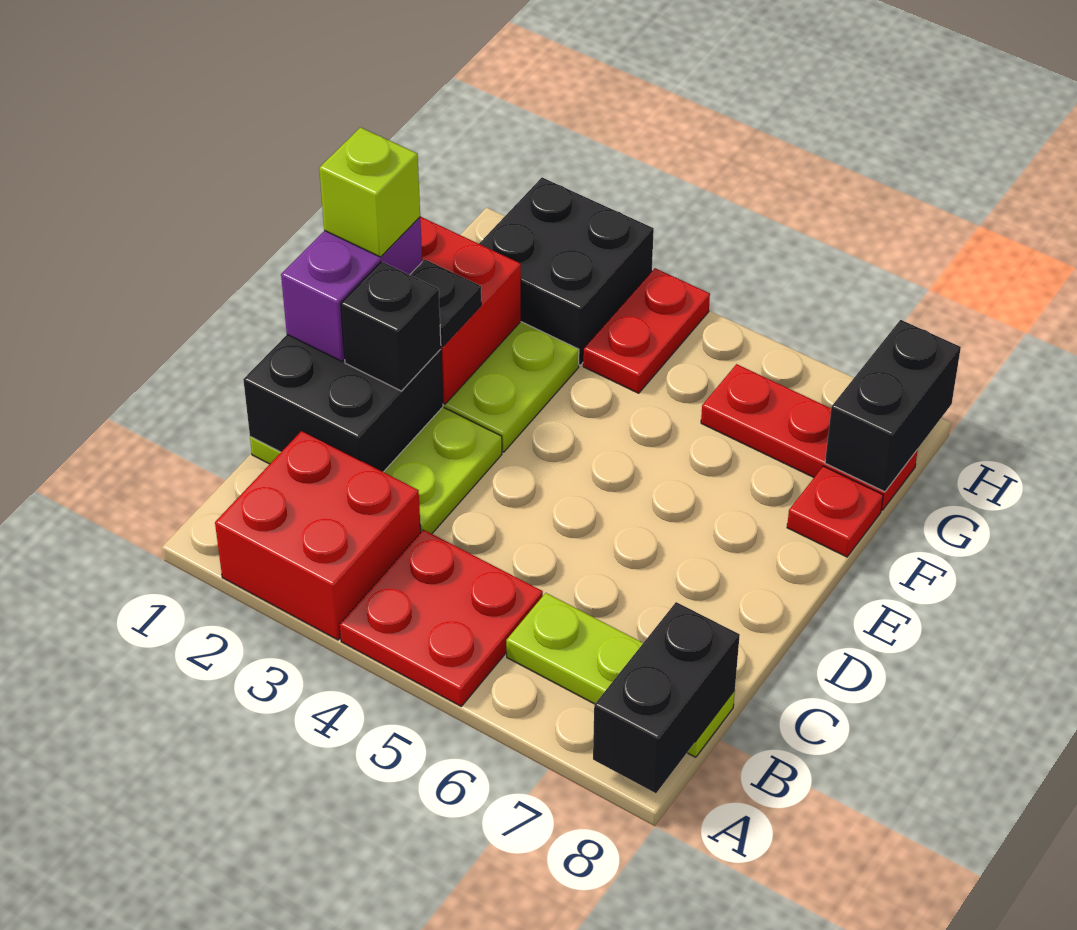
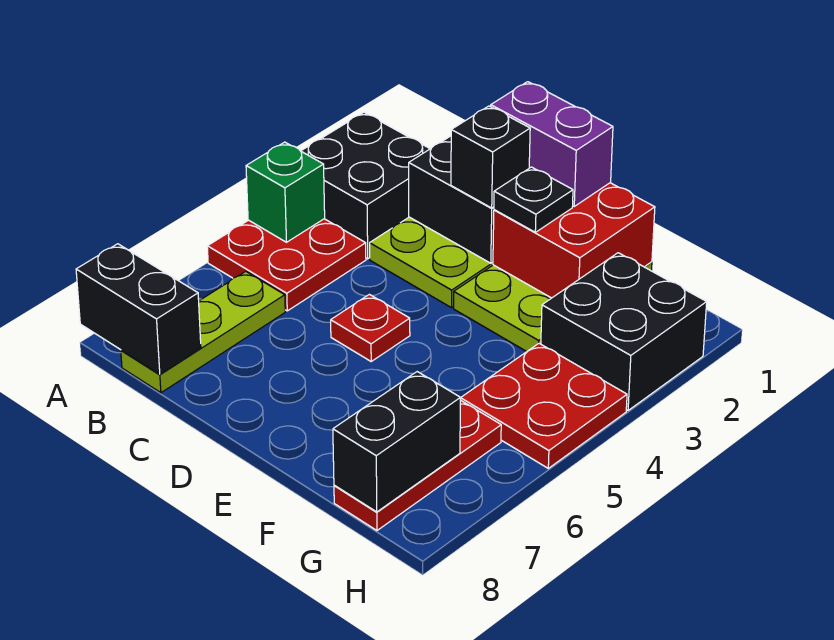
red 2x2 brick [215,431,421,640] -> black 2x2 brick [301,112,430,259]
none -> green 1x1 brick [246,142,325,242]
lime 1x1 brick [319,127,420,257] -> none
red 1x1 plate [787,466,883,557] -> red 1x1 plate moved to [331,294,410,361]
red 1x2 plate [583,268,710,393] -> red 2x2 plate [460,343,627,468]
black 1x2 brick [825,320,961,492] -> black 1x2 brick turned to [333,372,461,512]

